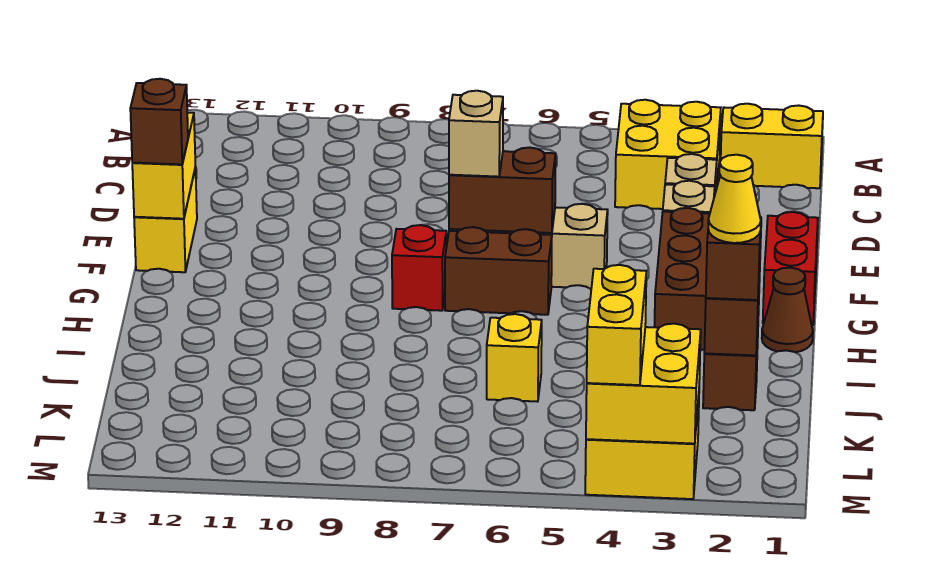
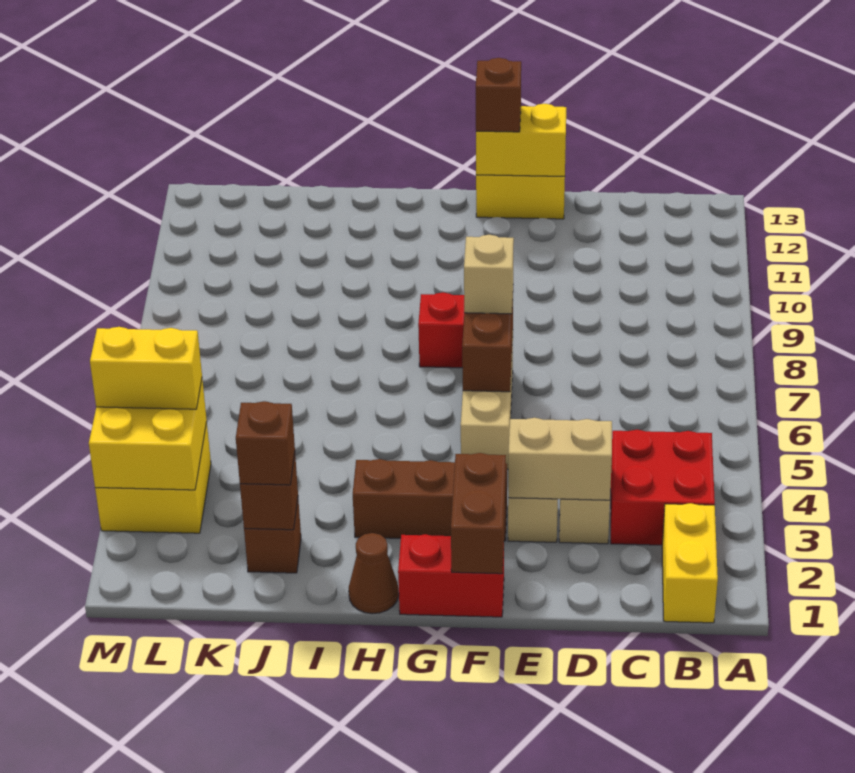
yellow 2x2 brick [615,100,721,209] -> red 2x2 brick [611,430,715,545]
none -> tan 1x2 brick [508,418,612,500]
brown 1x2 brick [445,227,552,315] -> brown 1x2 brick moved to [451,453,506,574]
yellow 1x1 cone [708,155,761,243] -> none
yellow 1x1 brick [487,314,542,402] -> none

